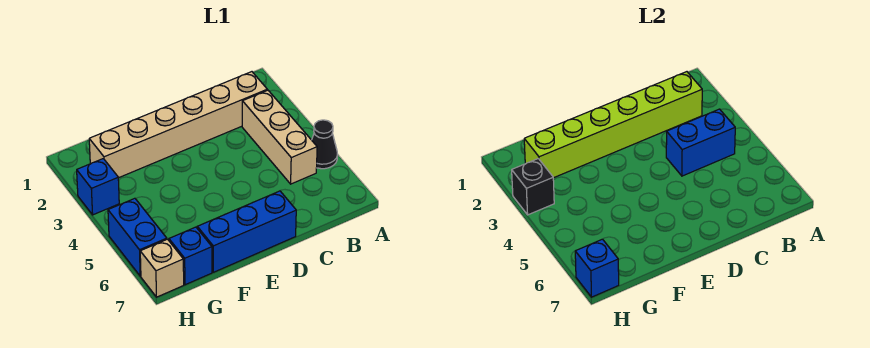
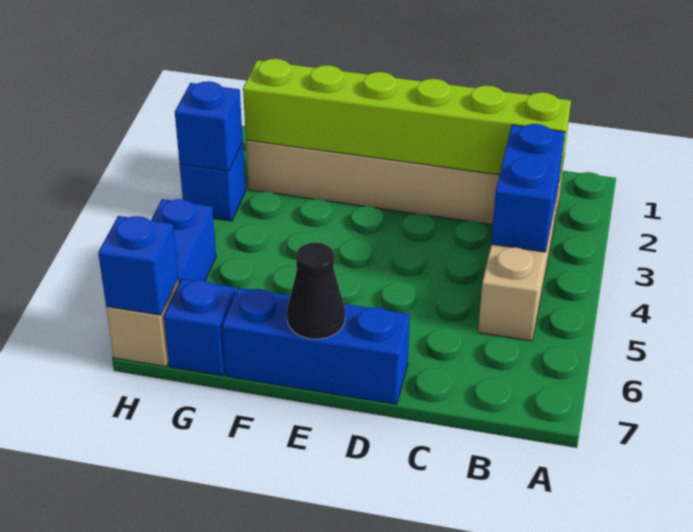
black 1x1 cone [312,120,338,169] -> black 1x1 cone moved to [287,243,345,339]
blue 1x2 brick [666,109,735,176] -> blue 1x2 brick turned to [491,124,565,252]
black 1x1 brick [512,159,554,215] -> blue 1x1 brick [175,81,243,171]

